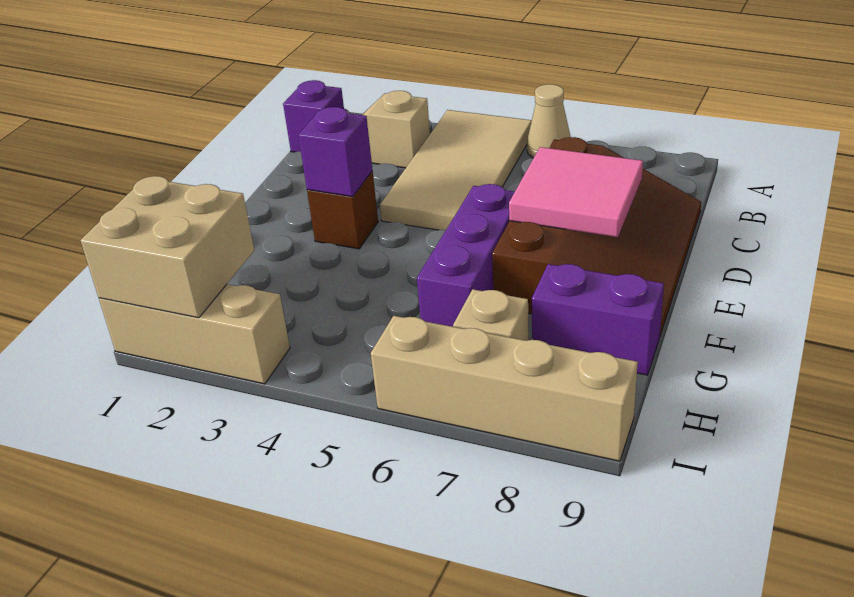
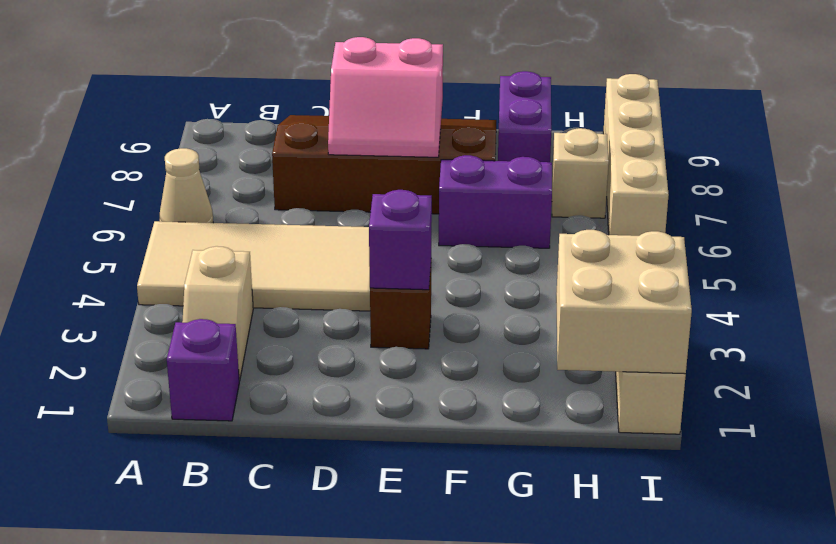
pink 2x2 tile [509,147,643,237] -> pink 2x2 slope [328,37,443,157]
purple 1x3 brick [417,184,515,327] -> purple 1x2 brick [439,155,552,248]

